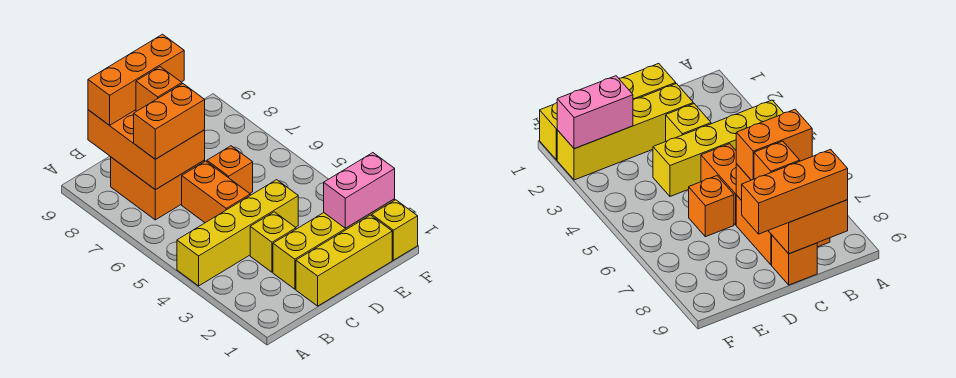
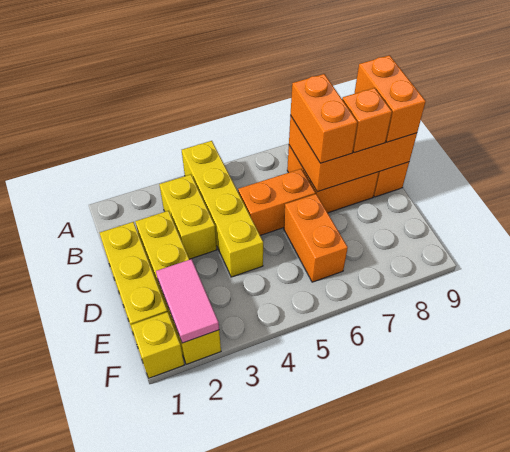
orange 1x3 brick [88,34,184,125] -> orange 1x2 brick [354,55,426,142]
yellow 1x1 brick [250,212,296,272] -> yellow 1x2 brick [159,174,217,259]
orange 1x1 brick [207,146,253,193] -> orange 1x2 brick [284,194,348,282]
pink 1x2 brick [324,153,395,228] -> pink 1x2 tile [156,259,219,343]

